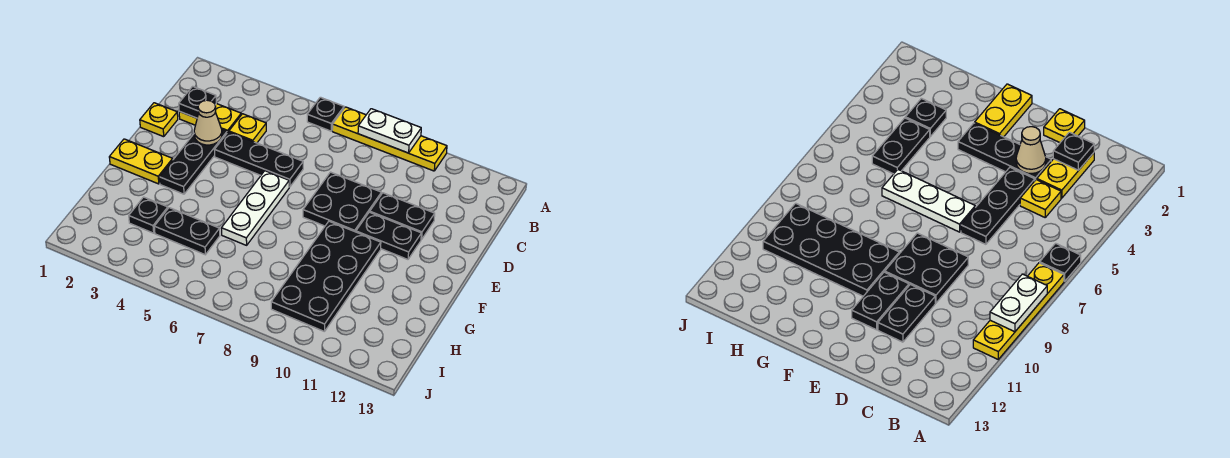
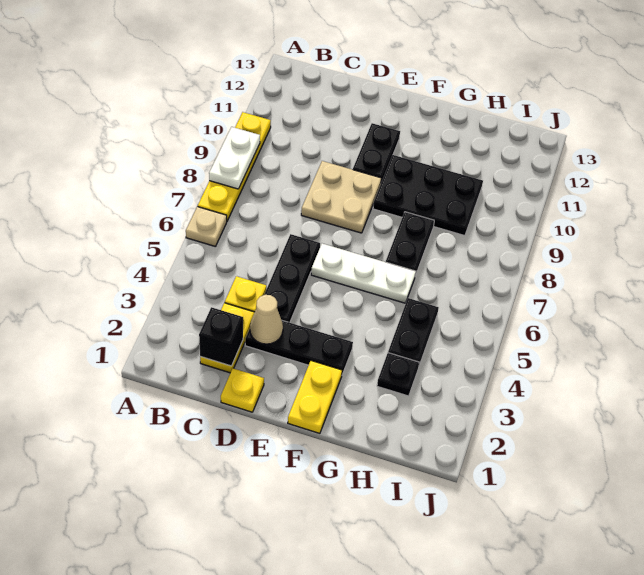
black 1x1 plate [307,97,344,131] -> tan 1x1 plate [186,207,227,247]
black 1x1 plate [179,86,216,118] -> black 1x1 brick [199,307,243,366]
black 2x2 plate [303,172,381,232] -> tan 2x2 plate [301,161,382,233]
black 1x2 plate [370,193,435,239] -> black 1x2 plate moved to [386,212,434,276]
black 2x4 plate [271,221,381,332] -> black 2x3 plate [373,155,483,236]

